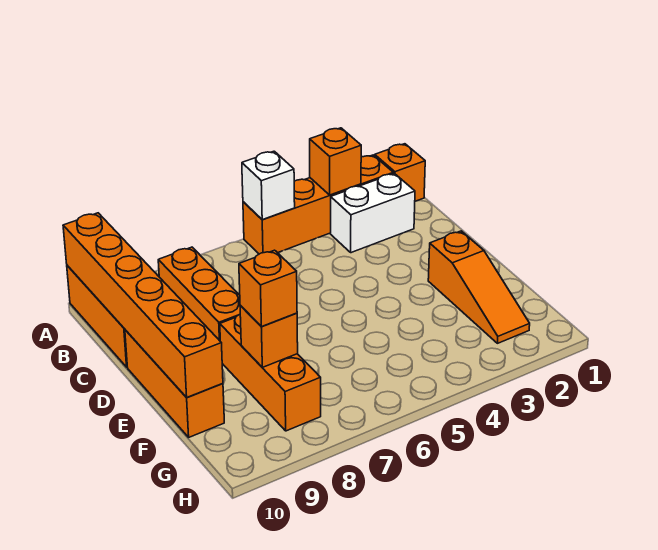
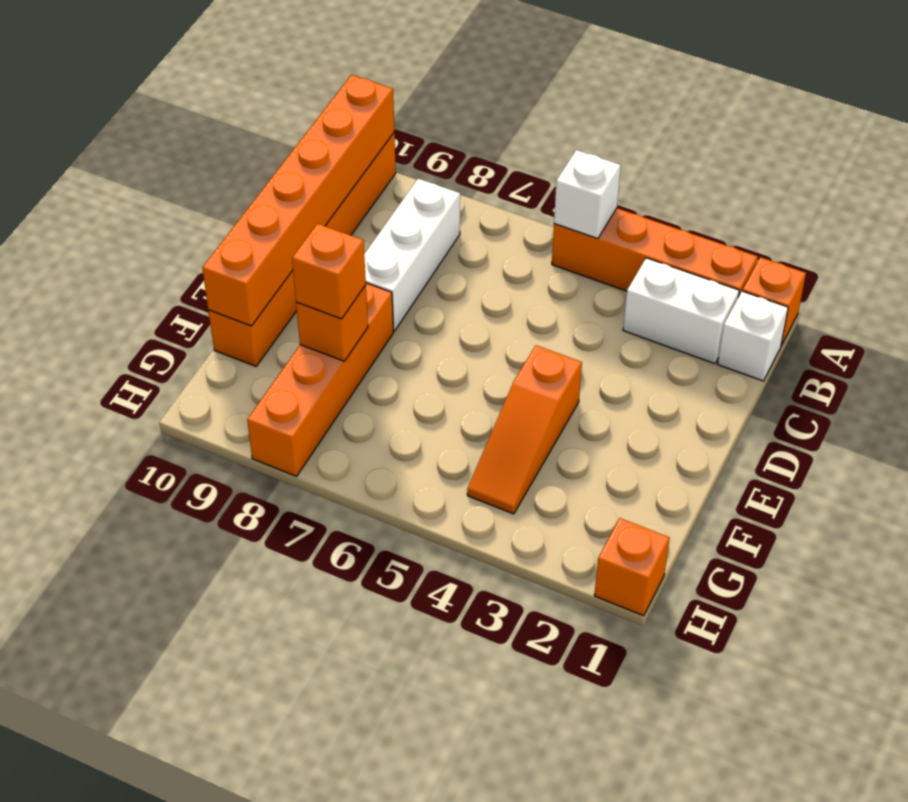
orange 1x1 brick [310,128,361,195] -> orange 1x1 brick moved to [594,518,670,616]
none -> white 1x1 brick [718,291,788,381]
orange 1x3 brick [158,247,240,341] -> white 1x3 brick [364,179,460,331]
orange 1x3 slope [428,231,530,343] -> orange 1x3 slope moved to [467,345,582,514]
orange 1x3 brick [220,315,321,431] -> orange 1x4 brick [247,283,393,476]

